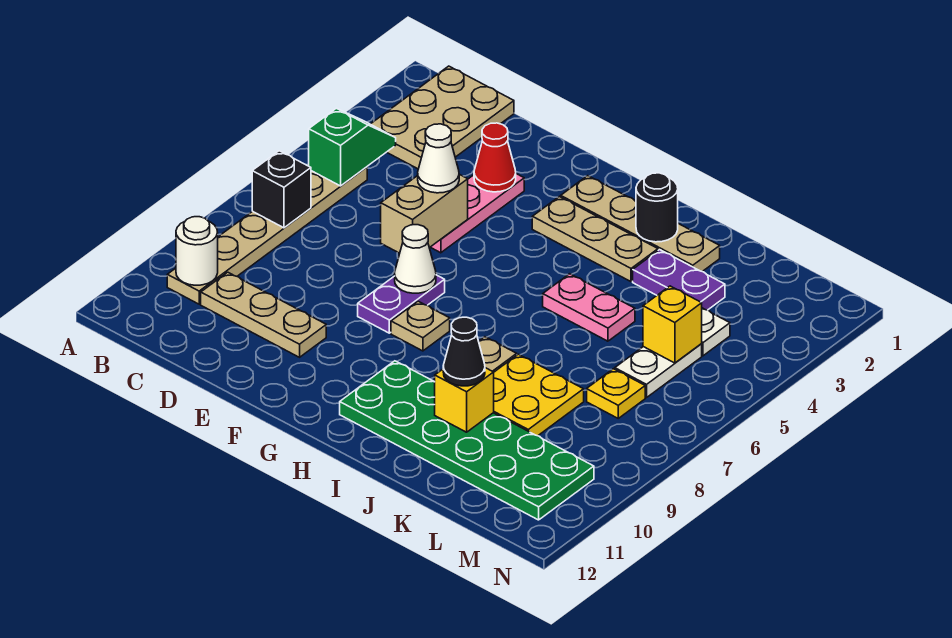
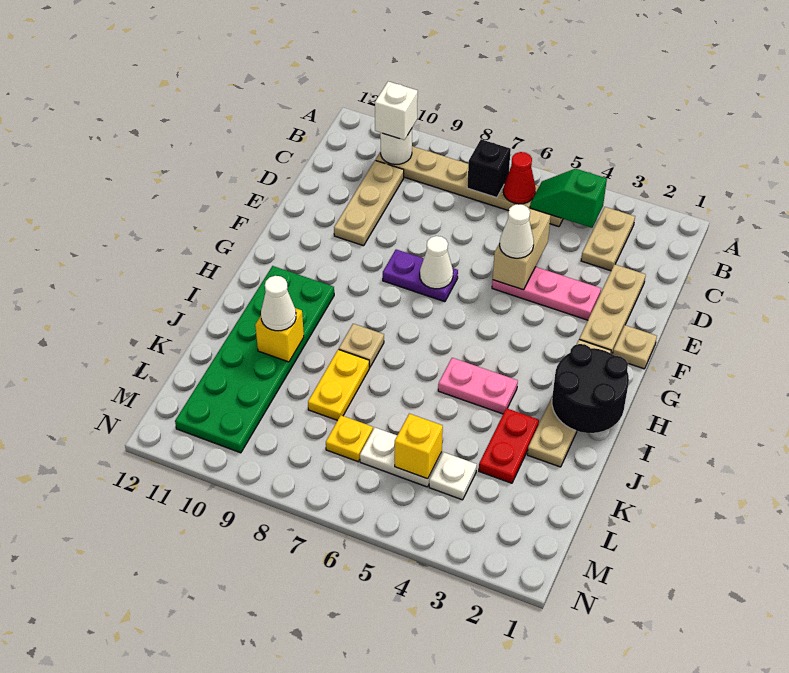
tan 2x3 plate [371,66,514,169] -> tan 1x2 plate [581,207,635,271]
green 1x2 slope [309,108,396,186] -> green 1x2 slope turned to [530,169,607,228]
none -> white 1x1 brick [375,81,418,140]
red 1x1 cone [474,123,516,192] -> red 1x1 cone moved to [503,152,536,204]
tan 1x2 brick [381,174,468,253] -> tan 1x2 brick turned to [493,208,551,290]
tan 1x3 plate [532,197,658,282] -> tan 1x3 plate moved to [579,264,646,354]
tan 1x1 plate [391,301,450,351] -> tan 1x1 plate moved to [613,325,657,369]
black 1x1 round brick [636,173,678,242] -> black 2x2 round brick [552,344,629,433]
pink 1x2 plate [543,274,635,341] -> pink 1x2 plate turned to [438,358,518,414]
purple 1x2 plate [633,250,725,310] -> red 1x2 plate [479,408,539,483]
yellow 2x2 plate [494,354,584,436] -> yellow 1x2 plate [308,349,370,420]
black 1x1 cone [443,317,485,386] -> white 1x1 cone [261,276,296,331]

